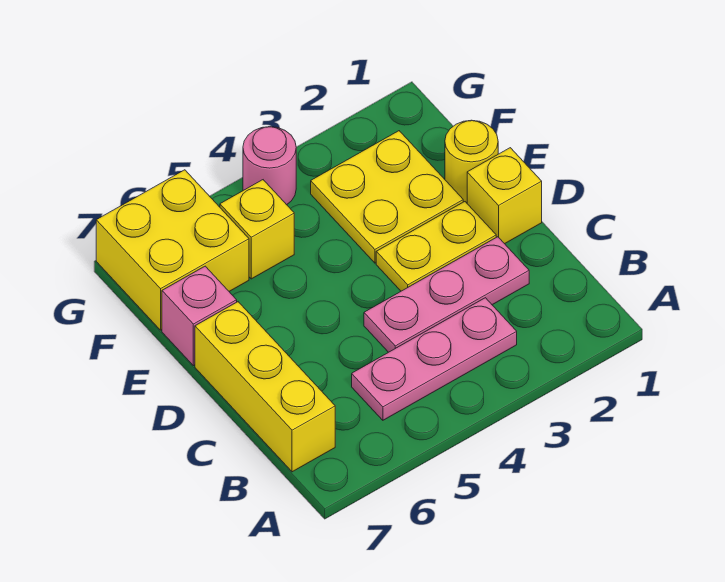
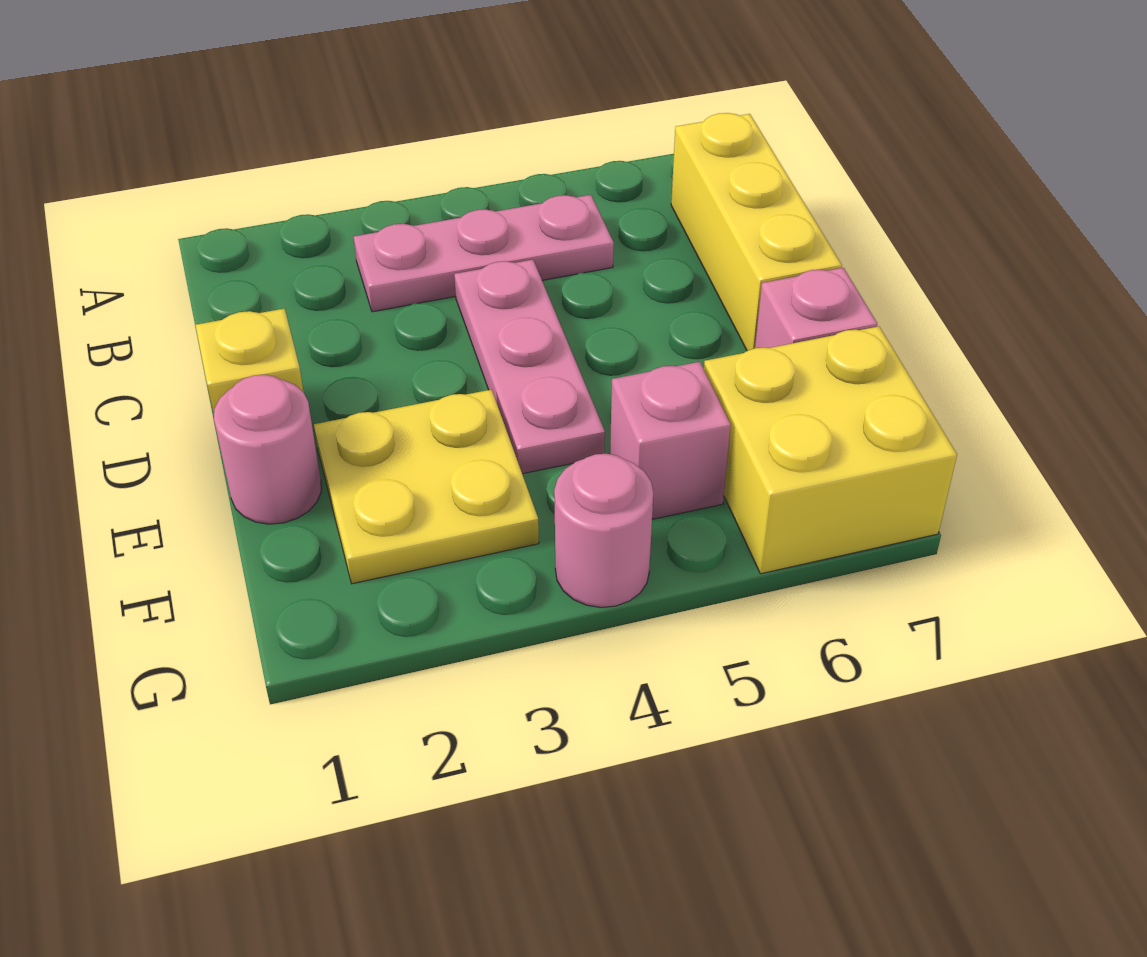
pink 1x3 plate [364,237,529,352] -> pink 1x3 plate turned to [454,260,605,474]
yellow 1x2 plate [376,202,496,291] -> none
yellow 1x1 round brick [445,120,498,203] -> pink 1x1 round brick [214,375,321,524]
yellow 1x1 brick [220,180,294,279] -> pink 1x1 brick [610,362,731,519]

